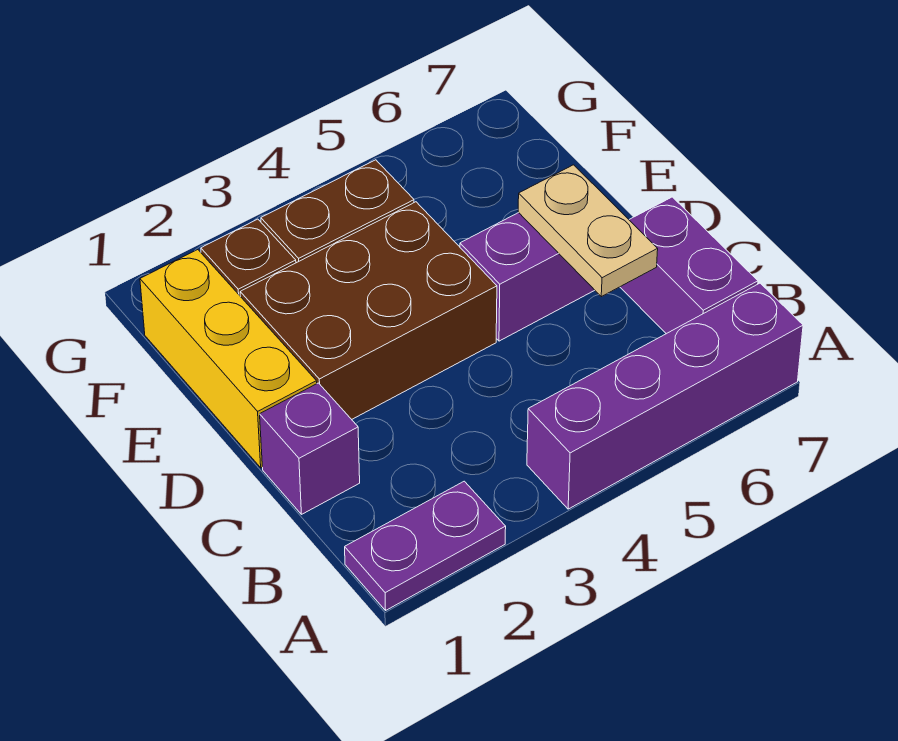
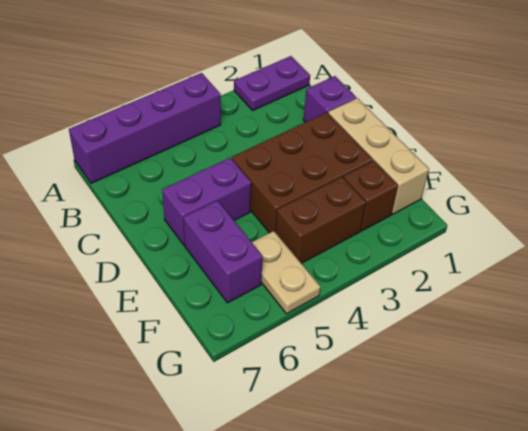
purple 1x2 brick [620,197,758,334] -> purple 1x2 brick moved to [183,200,263,303]
tan 1x2 plate [518,165,658,297] -> tan 1x2 plate moved to [252,231,320,314]
yellow 1x3 brick [140,250,317,468] -> tan 1x3 brick [328,98,429,214]

